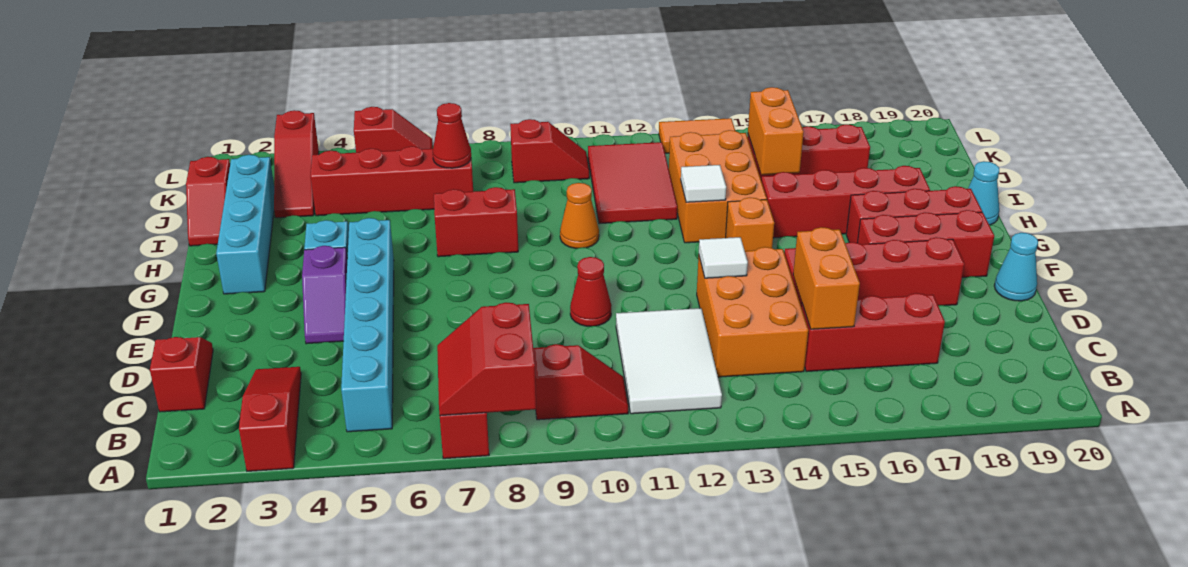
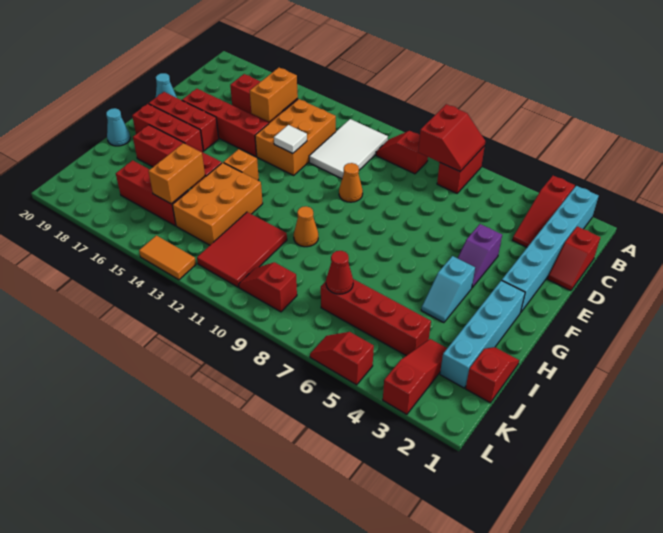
cyan 1x6 brick [341,218,394,432] -> cyan 1x6 brick moved to [502,186,599,313]
purple 1x2 slope [302,246,347,344] -> purple 1x2 slope turned to [458,224,502,288]
red 1x1 cone [570,257,611,326] -> orange 1x1 cone [339,163,363,202]
red 1x2 brick [434,187,518,257] -> none
white 1x1 tile [681,165,726,202] -> none

